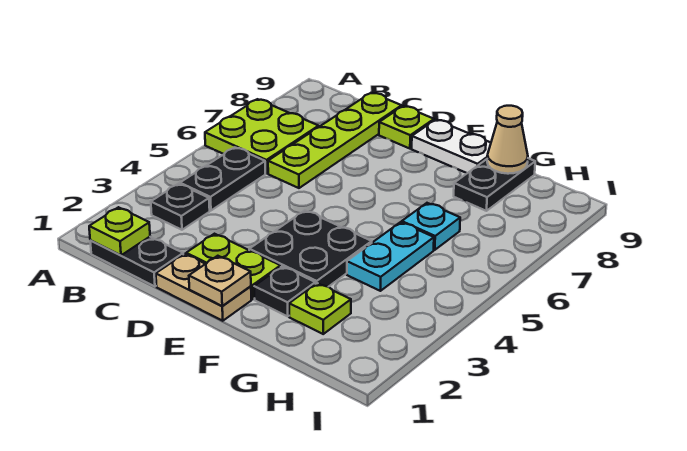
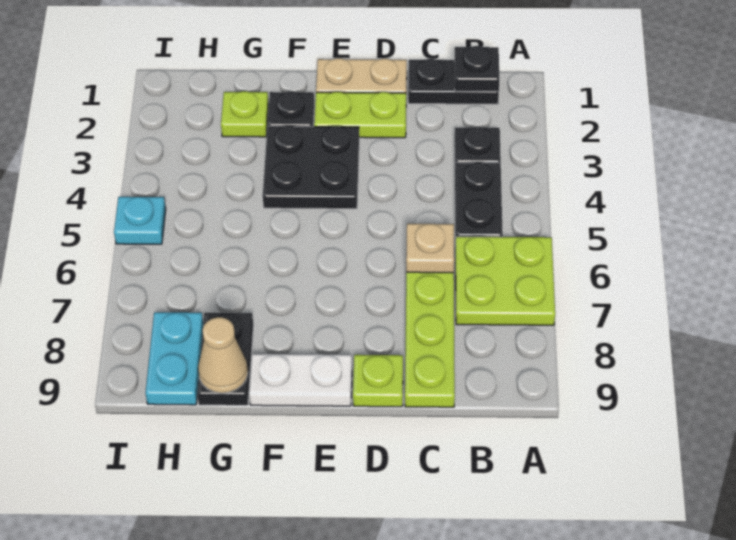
lime 1x1 plate [89,207,150,255] -> black 1x1 plate [454,46,499,91]
tan 1x1 plate [189,256,251,306] -> tan 1x1 plate moved to [406,224,454,273]
cyan 1x2 plate [347,222,434,291] -> cyan 1x2 plate moved to [145,312,203,405]
cyan 1x1 plate [402,203,460,250] -> cyan 1x1 plate moved to [114,197,166,244]

